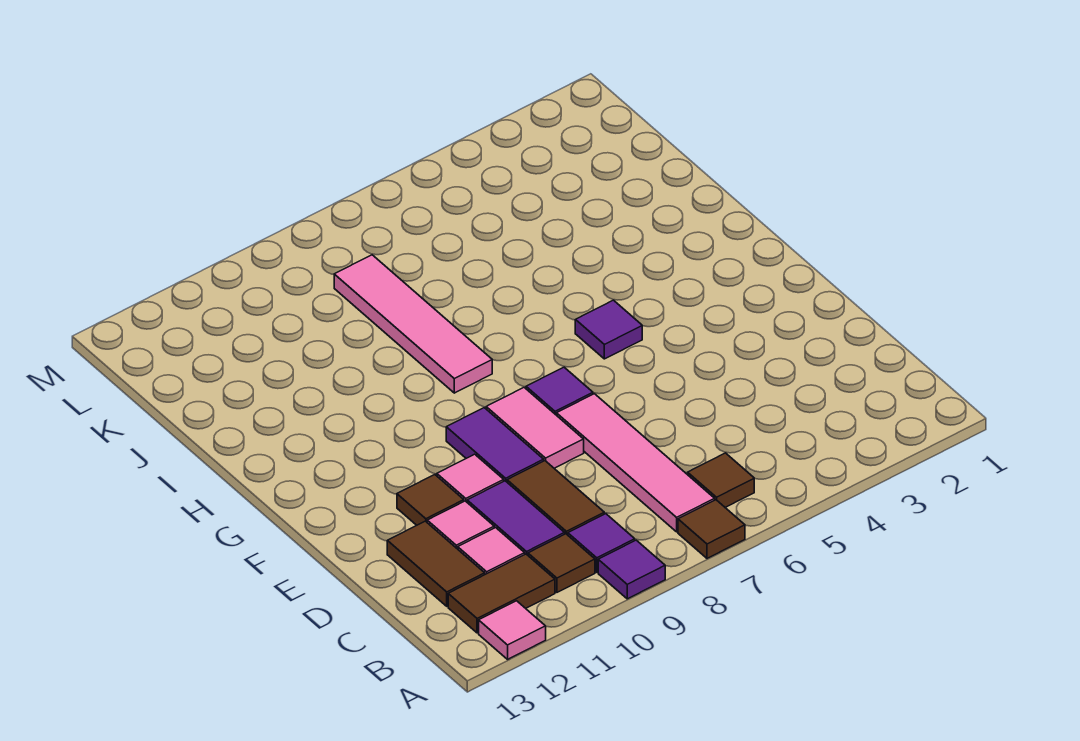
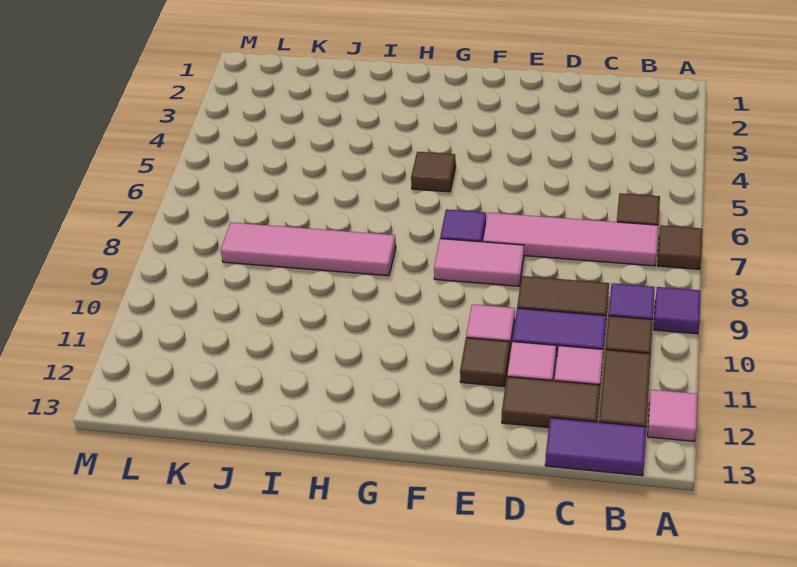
purple 1x2 tile [446,408,544,482] -> purple 1x2 tile moved to [545,418,646,476]
purple 1x1 tile [575,300,642,359] -> brown 1x1 tile [411,152,456,192]

